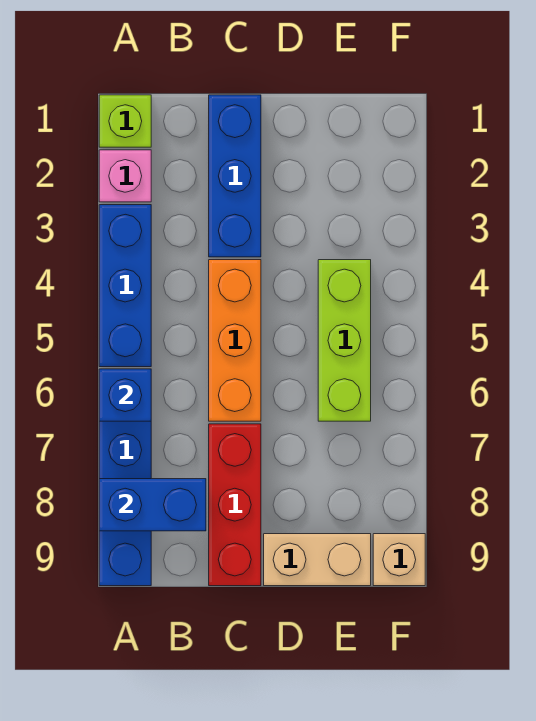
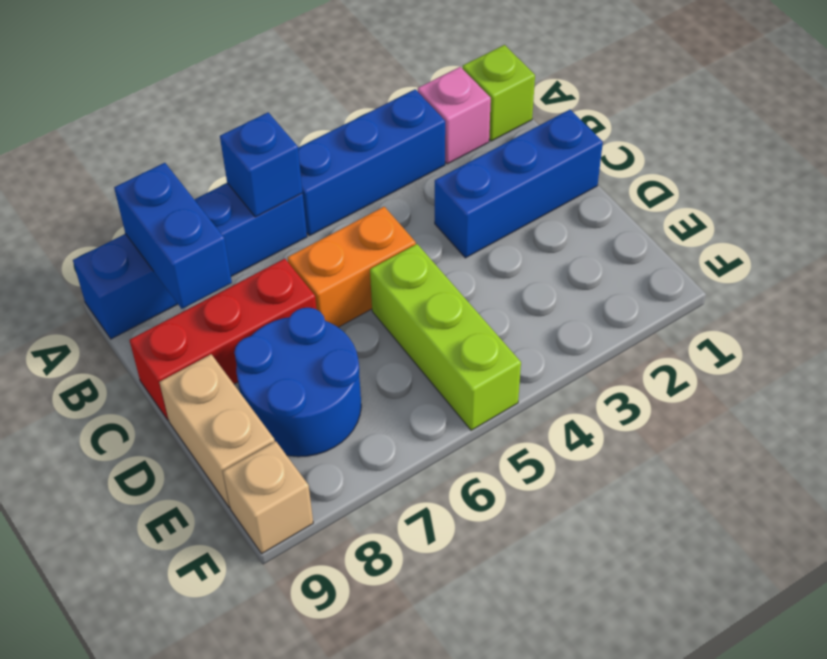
orange 1x3 brick [209,260,261,421] -> orange 1x2 brick [287,207,416,327]
none -> blue 2x2 round brick [234,308,361,457]
lime 1x3 brick [318,260,371,421] -> lime 1x3 brick turned to [370,244,521,430]

